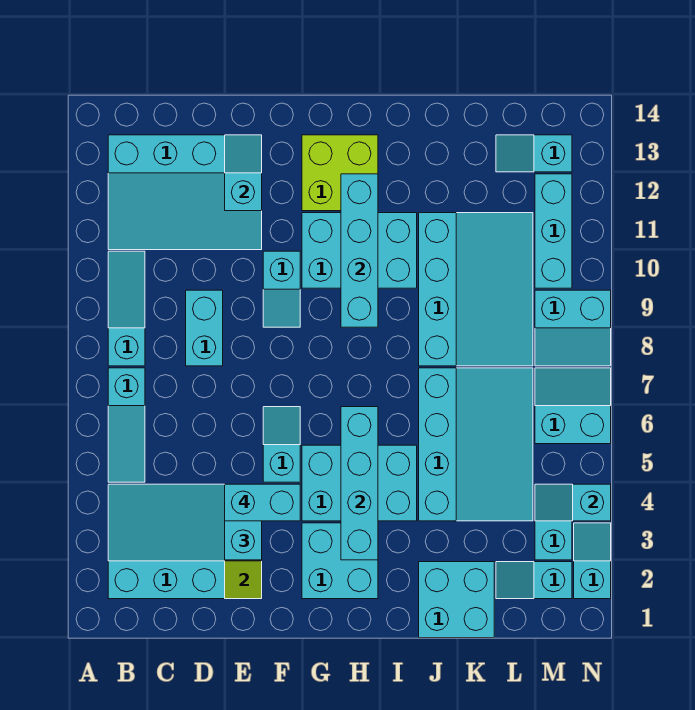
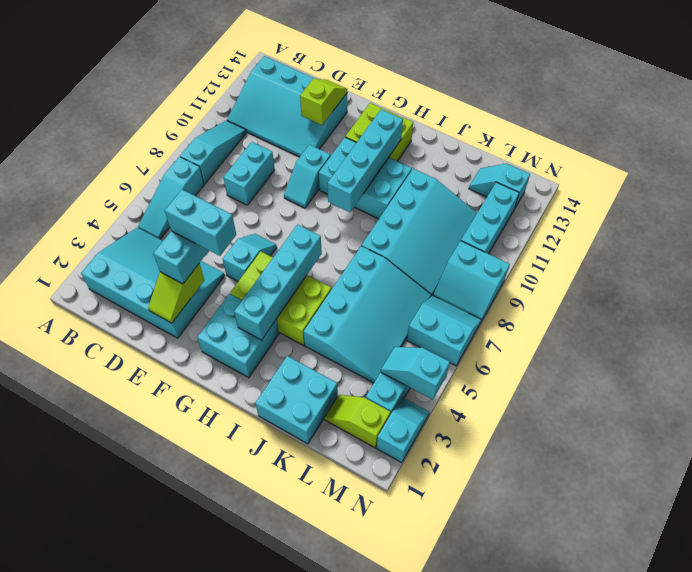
cyan 1x2 slope [225,135,262,211] -> lime 1x2 slope [300,79,347,125]
cyan 2x3 brick [302,445,417,521] -> lime 2x3 brick [230,251,332,345]
cyan 1x2 slope [496,562,572,599] -> lime 1x2 slope [324,395,391,448]

